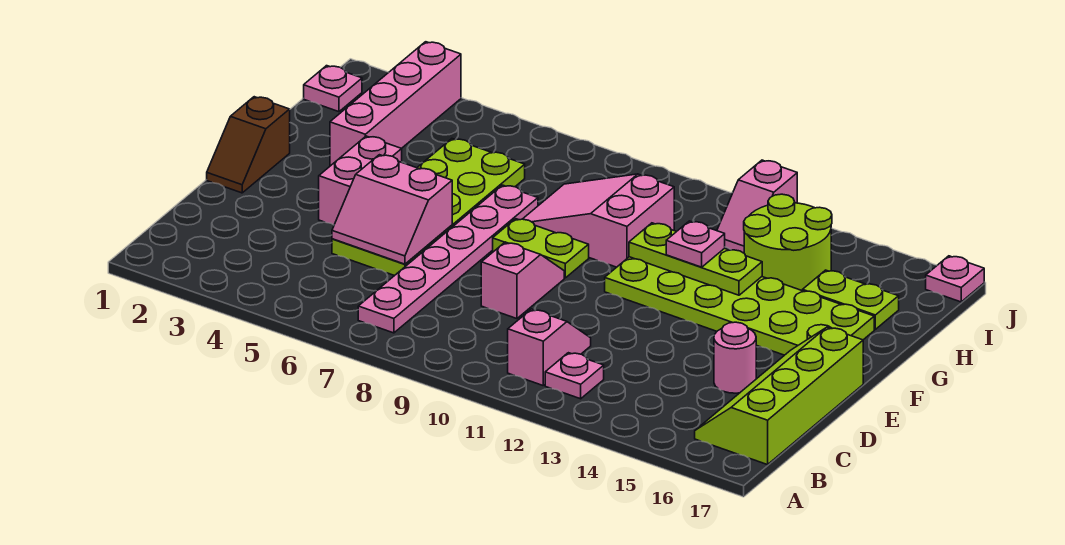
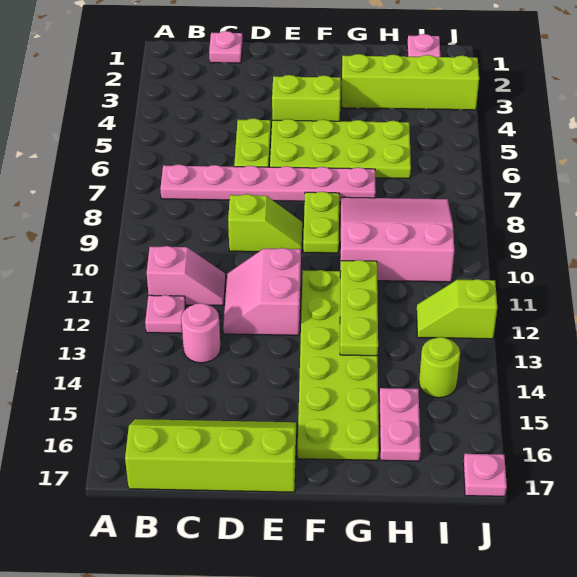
pink 2x2 slope [332,155,452,264] -> pink 2x2 slope moved to [223,248,301,335]
pink 1x2 slope [481,242,564,319] -> lime 1x2 slope [228,194,302,252]
pink 1x1 round brick [714,322,756,393] -> pink 1x1 round brick moved to [181,303,221,363]
brown 1x2 slope [207,97,290,193] -> none
pink 1x2 brick [319,136,402,225] -> lime 1x2 brick [272,75,341,121]
pink 1x4 brick [330,42,461,166] -> lime 1x4 brick [342,54,479,110]
pink 2x3 slope [523,174,674,267] -> pink 3x3 slope [340,197,454,282]
pink 1x1 plate [666,221,725,267] -> pink 1x1 plate moved to [209,31,242,63]
lime 2x2 round brick [744,194,832,291] -> lime 1x1 round brick [419,337,460,398]
lime 1x2 plate [803,270,899,329] -> pink 1x2 plate [379,388,421,461]
pink 1x2 slope [717,160,797,253] -> lime 1x2 slope [417,279,497,339]

